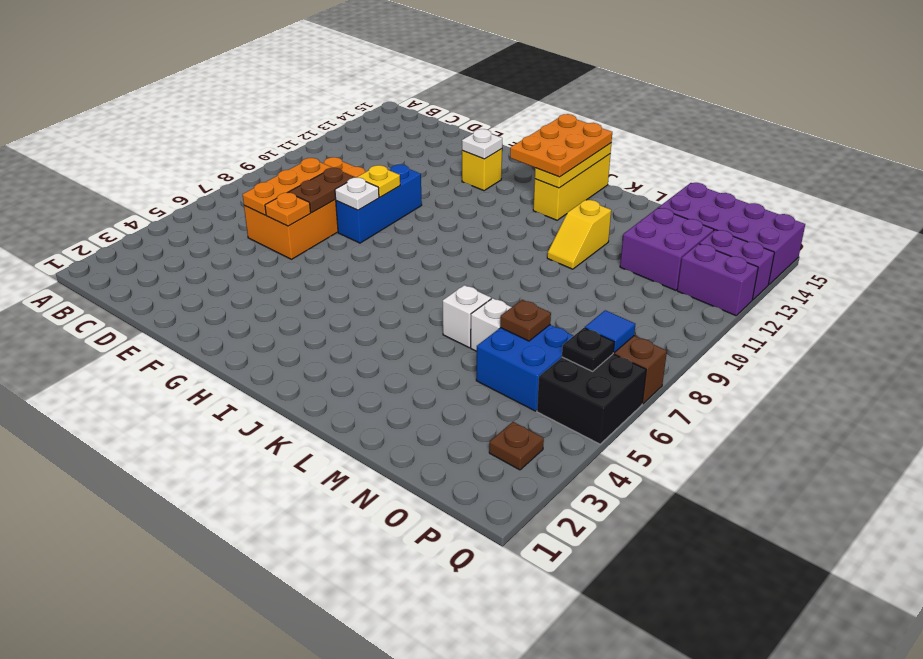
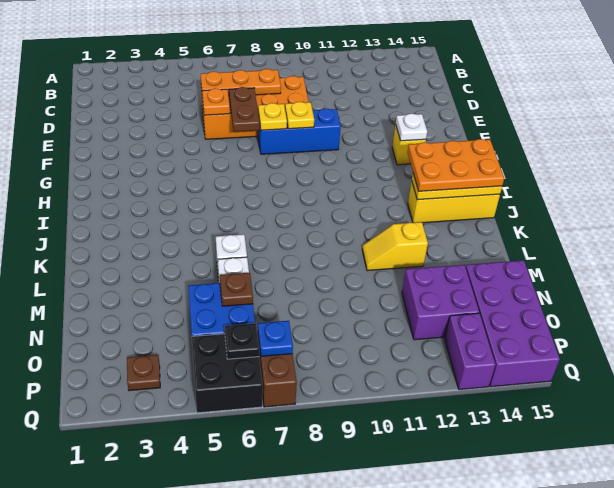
brown 1x2 plate [289,168,355,212] -> brown 1x2 plate turned to [229,87,260,132]
white 1x1 plate [335,178,379,210] -> yellow 1x1 plate [258,103,287,130]
blue 1x1 tile [585,310,635,352] -> blue 1x1 plate [258,321,293,356]
purple 1x2 brick [677,244,758,316] -> none

